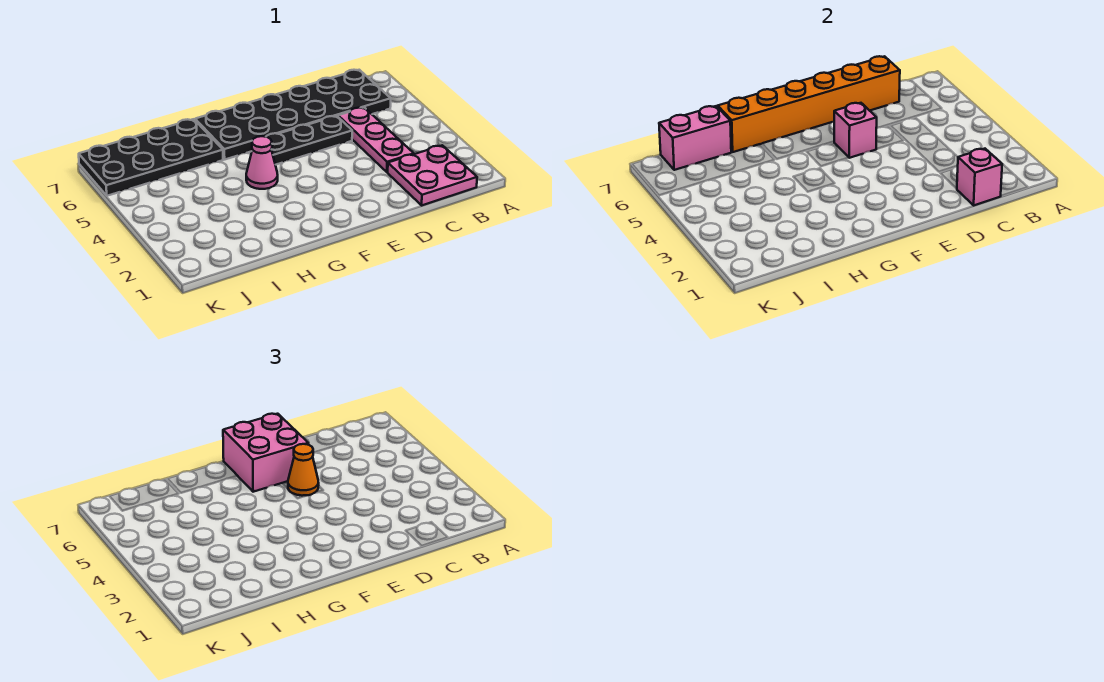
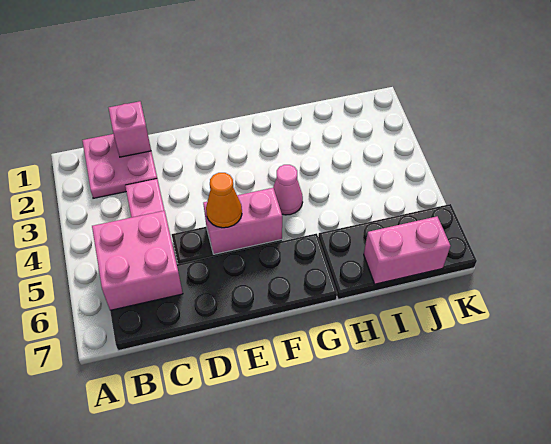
orange 1x6 brick [718,56,900,152] -> none
pink 1x1 brick [834,103,877,158] -> pink 1x2 brick [203,188,282,254]
pink 2x2 brick [223,414,308,492] -> pink 2x2 brick moved to [92,211,183,310]

